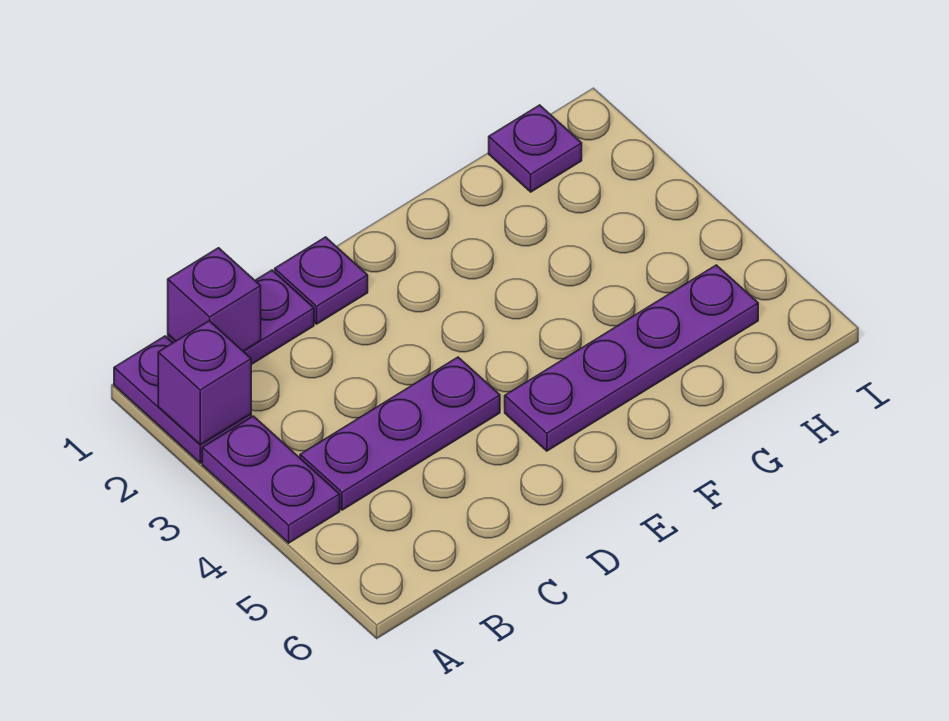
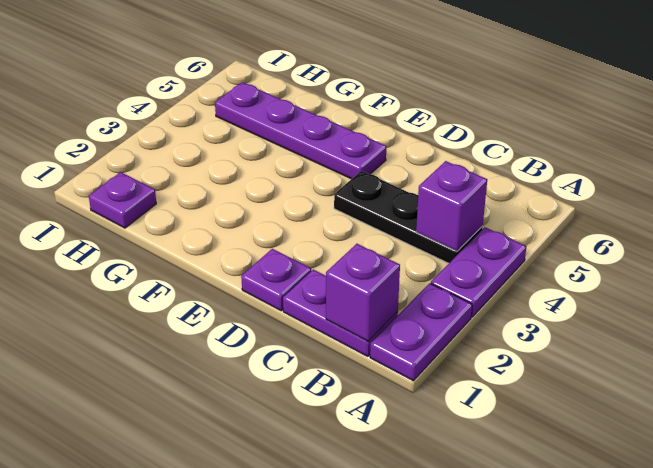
purple 1x1 brick [158,321,251,445] -> purple 1x1 brick moved to [416,161,487,251]
purple 1x3 plate [300,357,500,510] -> black 1x3 plate [334,171,483,263]

